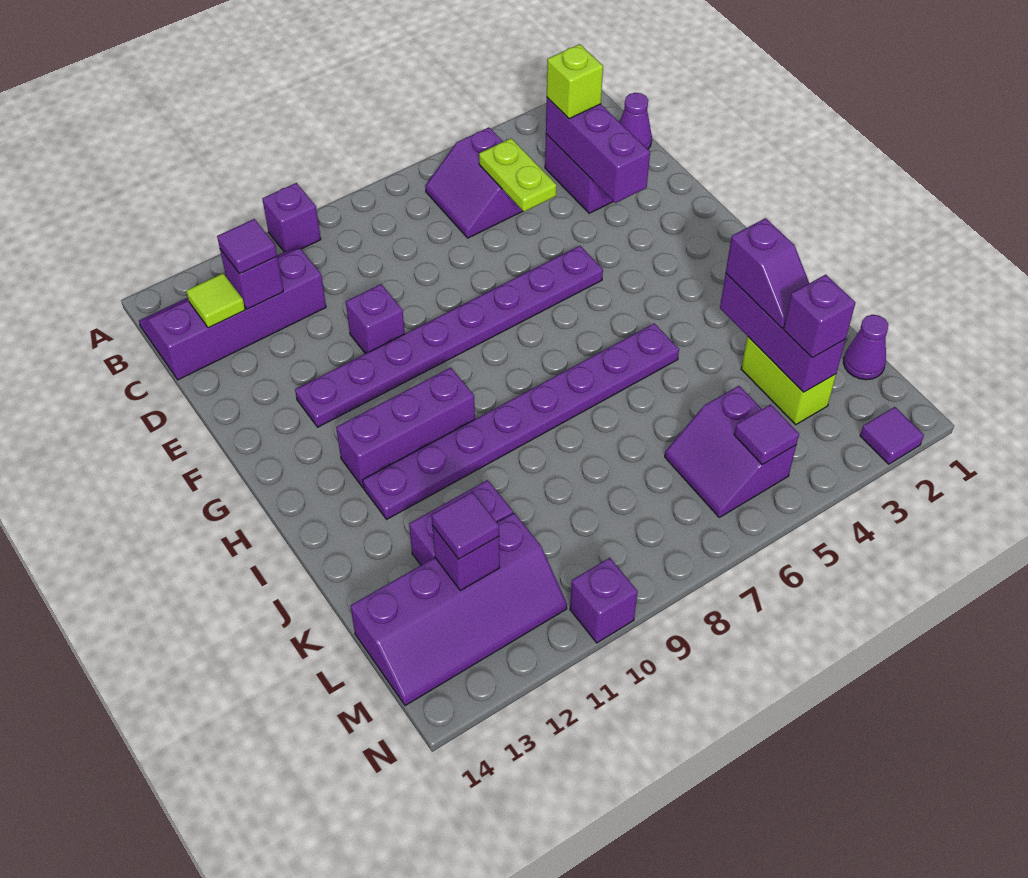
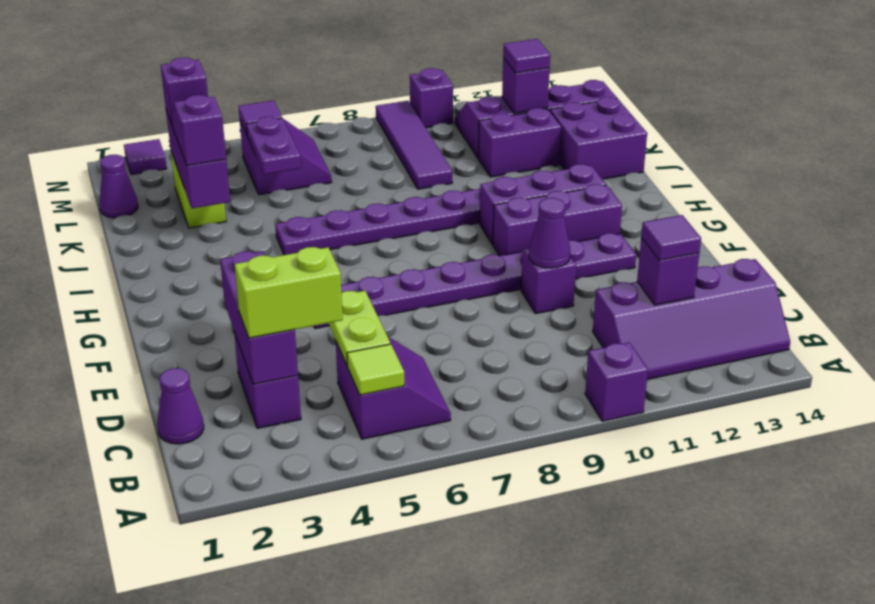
lime 1x1 brick [547,44,603,119] -> lime 1x2 brick [235,247,343,338]
lime 1x1 tile [186,273,245,328] -> lime 1x1 tile moved to [347,344,405,395]
none -> purple 1x1 cone [529,198,570,268]
none -> purple 1x3 brick [493,184,622,256]
none -> purple 2x2 brick [550,97,647,179]
none -> purple 1x2 plate [246,117,301,174]
none -> purple 1x4 tile [376,101,452,189]

